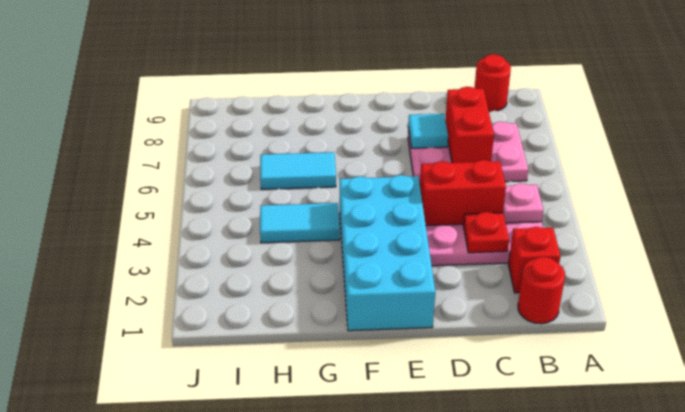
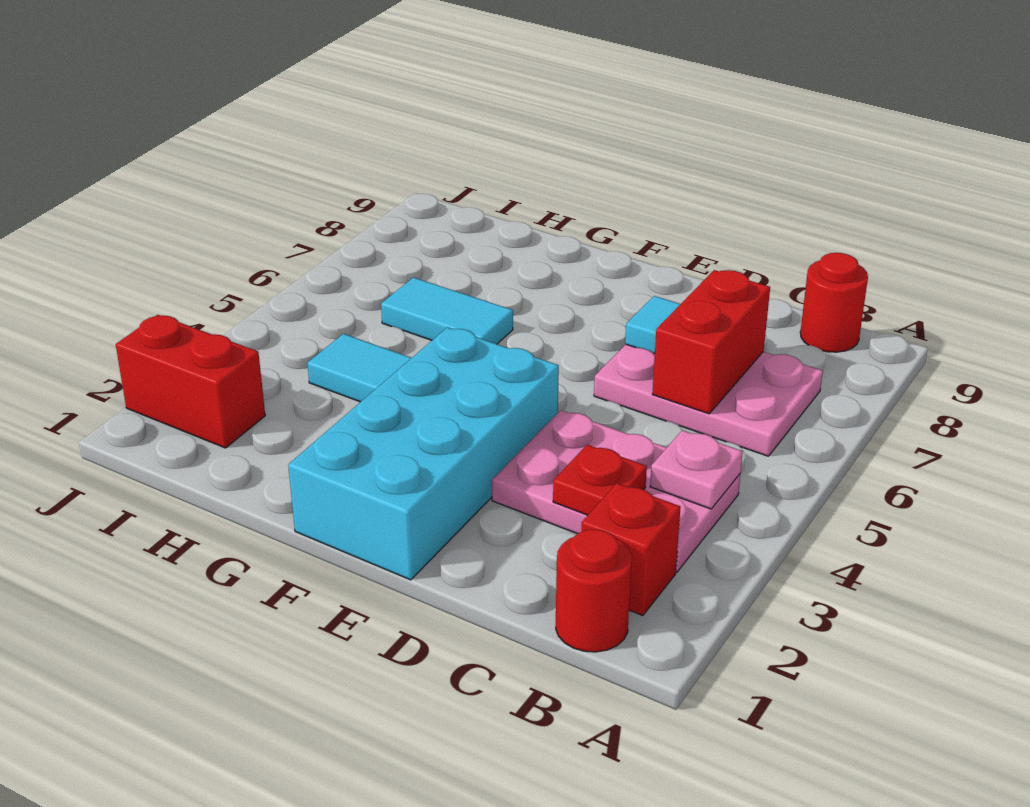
red 1x2 brick [420,160,506,226] -> red 1x2 brick moved to [116,315,265,448]

